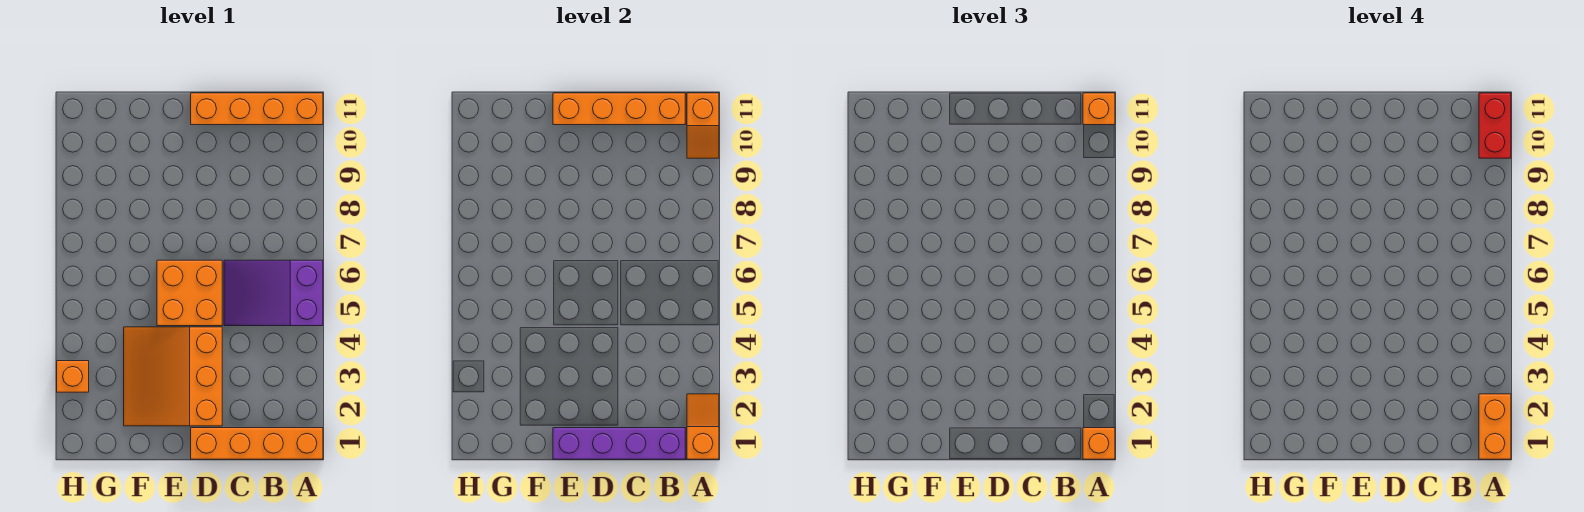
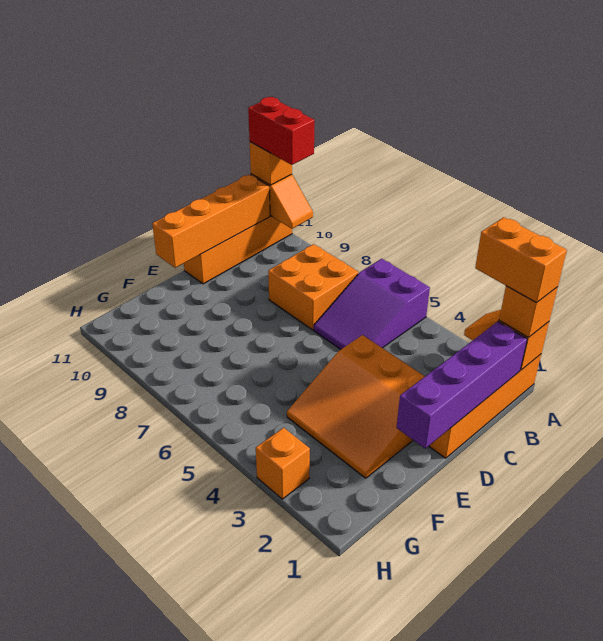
orange 2x2 brick [157,260,222,326] -> orange 2x2 brick moved to [268,244,358,330]

